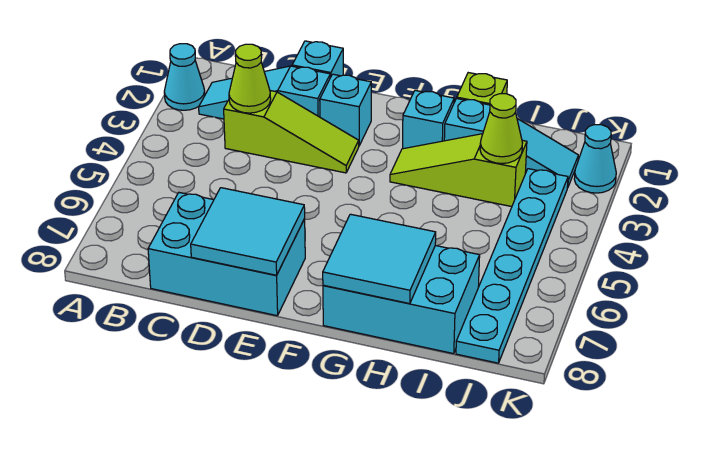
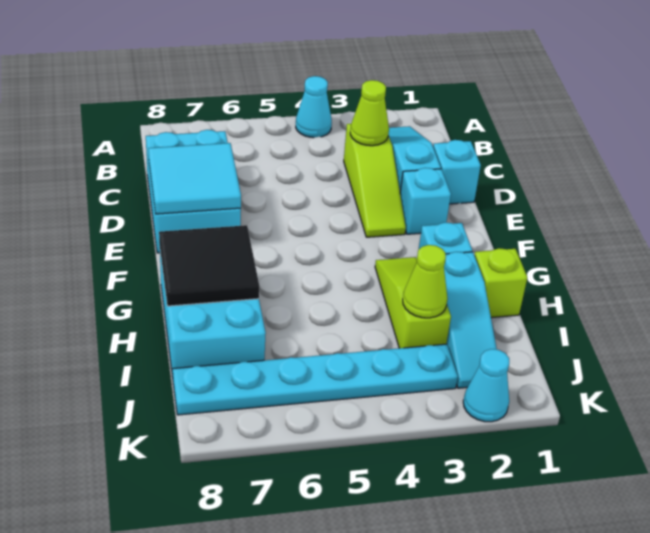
cyan 1x1 cone [164,44,205,110] -> cyan 1x1 cone moved to [296,76,332,138]
cyan 2x2 tile [323,214,436,304] -> black 2x2 tile [159,225,259,306]

